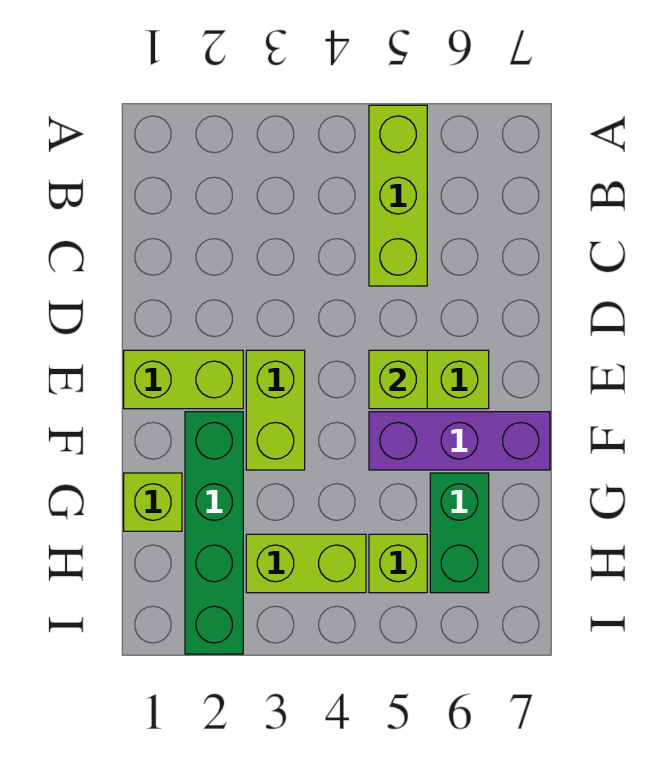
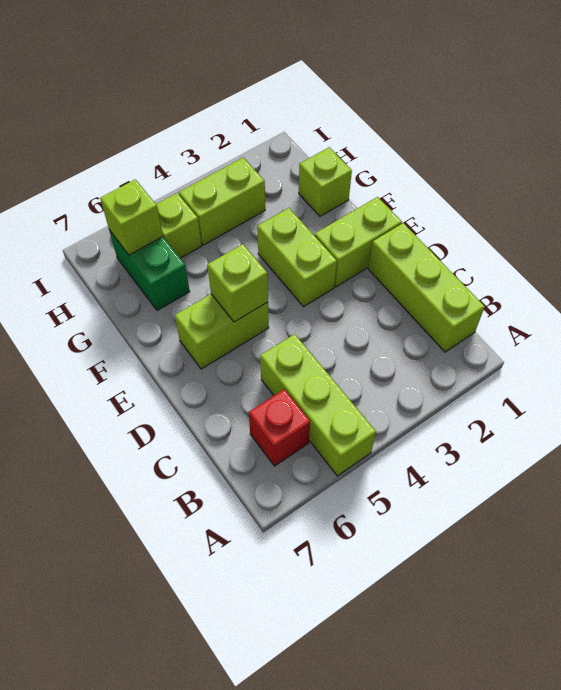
none -> lime 1x3 brick [369,223,485,352]
none -> red 1x1 brick [249,389,310,466]
green 1x4 brick [185,412,243,654] -> none
purple 1x3 brick [369,412,550,470] -> none
none -> lime 1x1 brick [100,179,163,255]

